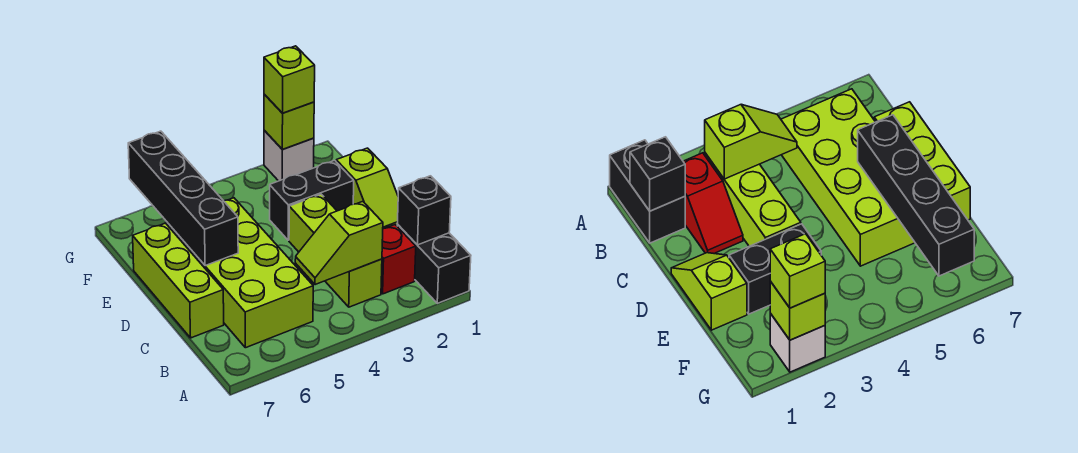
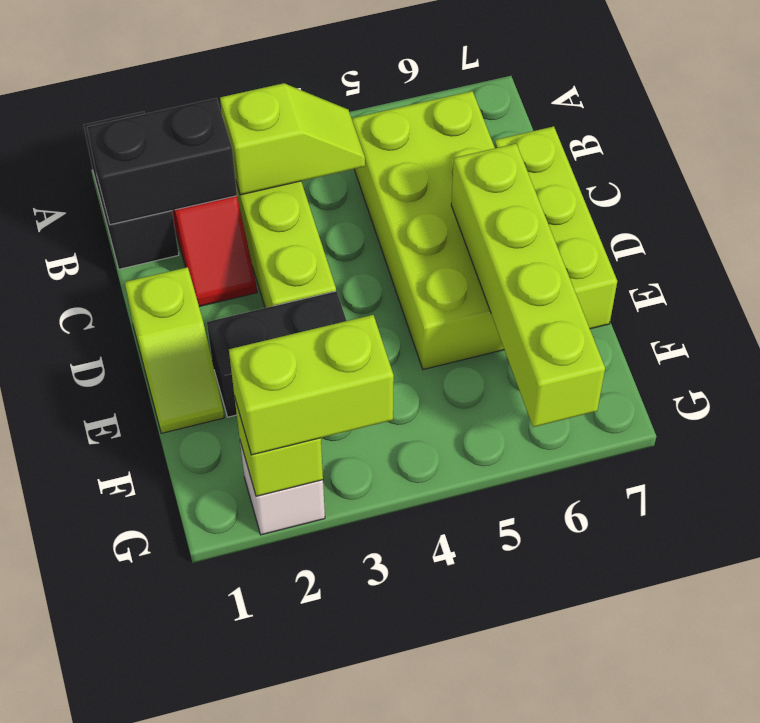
black 1x1 brick [397,176,451,245] -> black 1x2 brick [87,98,237,225]
lime 1x2 slope [336,148,398,229] -> lime 1x2 slope turned to [125,267,224,433]
black 1x4 brick [128,131,238,266] -> lime 1x4 brick [451,144,605,427]
lime 1x1 brick [264,46,315,113] -> lime 1x2 brick [229,315,394,455]

